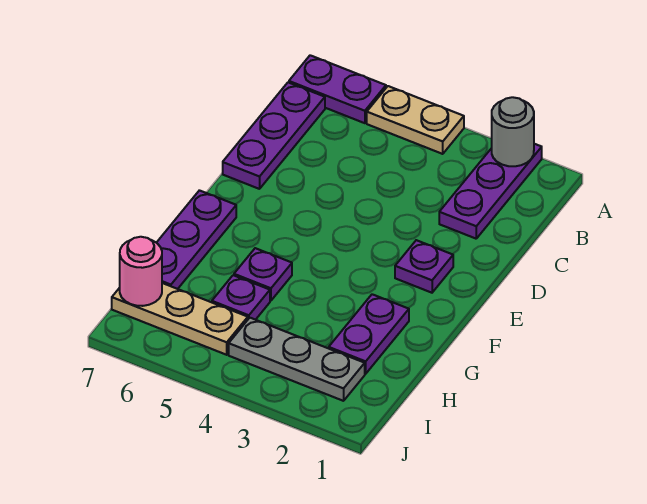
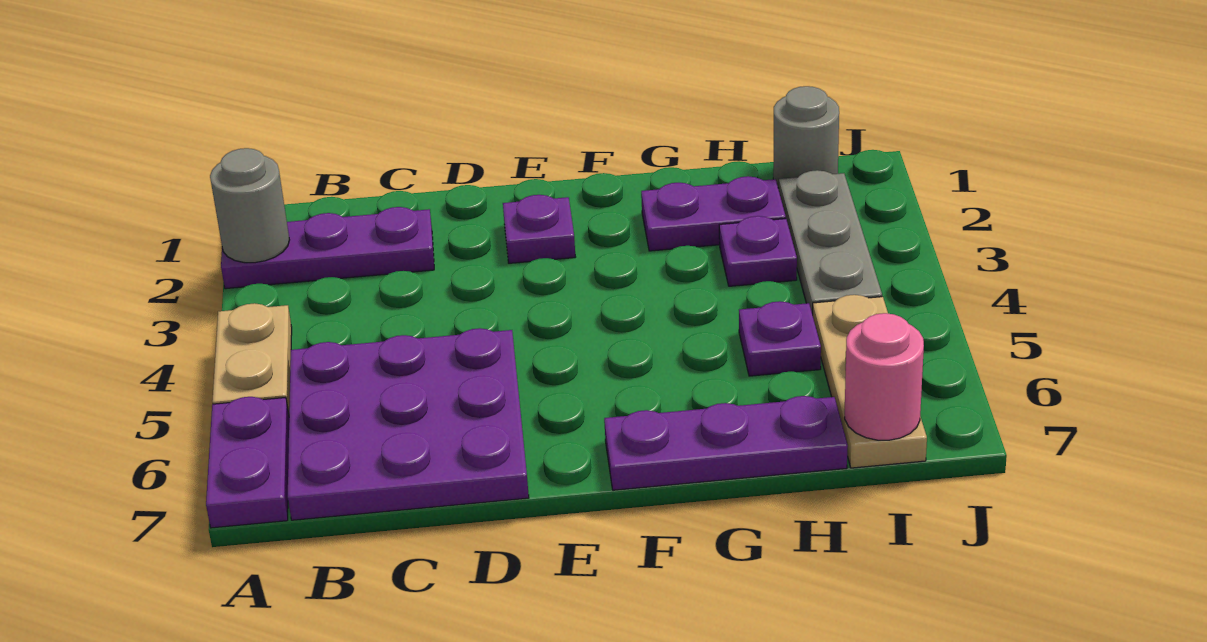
purple 1x3 plate [223,82,325,189] -> purple 3x3 plate [288,328,529,520]
purple 1x1 plate [234,248,292,301] -> purple 1x1 plate moved to [719,216,797,286]
none -> grey 1x1 round brick [773,86,839,188]

